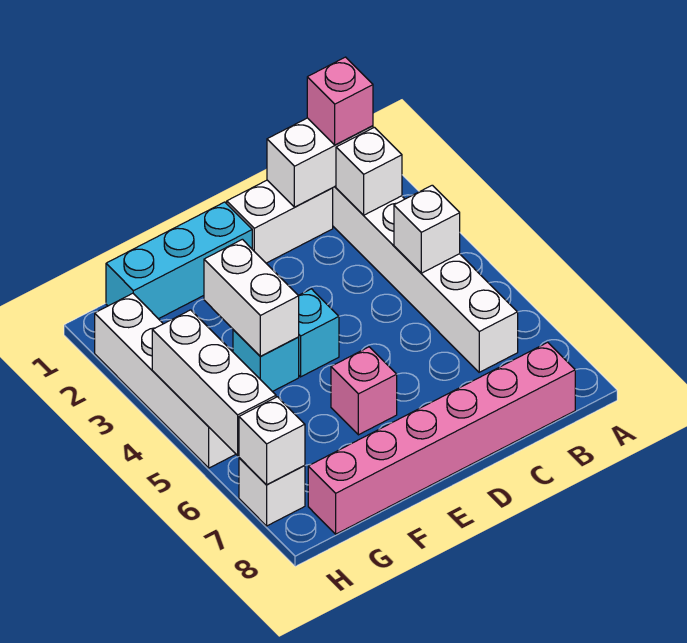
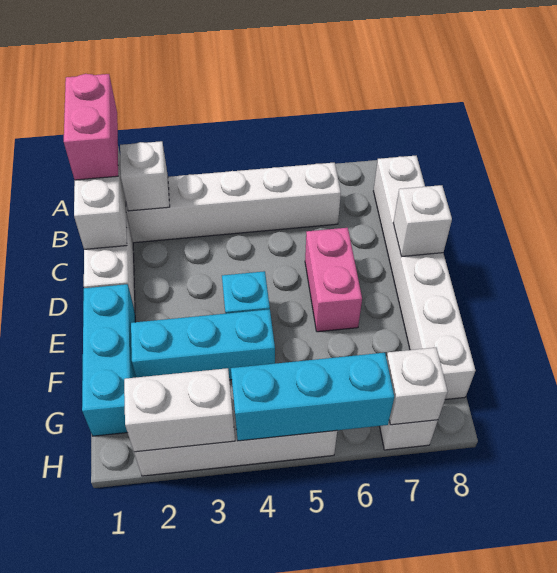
pink 1x1 brick [307,57,373,145] -> pink 1x2 brick [64,74,118,180]
white 1x1 brick [394,185,460,273] -> white 1x1 brick moved to [393,185,452,257]
pink 1x6 brick [308,342,575,534] -> white 1x6 brick [374,156,476,400]
pink 1x1 brick [331,347,397,435] -> pink 1x2 brick [305,228,362,332]
white 1x2 brick [204,239,299,356] -> white 1x2 brick moved to [124,368,235,452]
cyan 1x1 brick [233,330,299,392] -> cyan 1x3 brick [131,309,275,380]
white 1x3 brick [152,310,276,456] -> cyan 1x3 brick [231,353,394,441]

